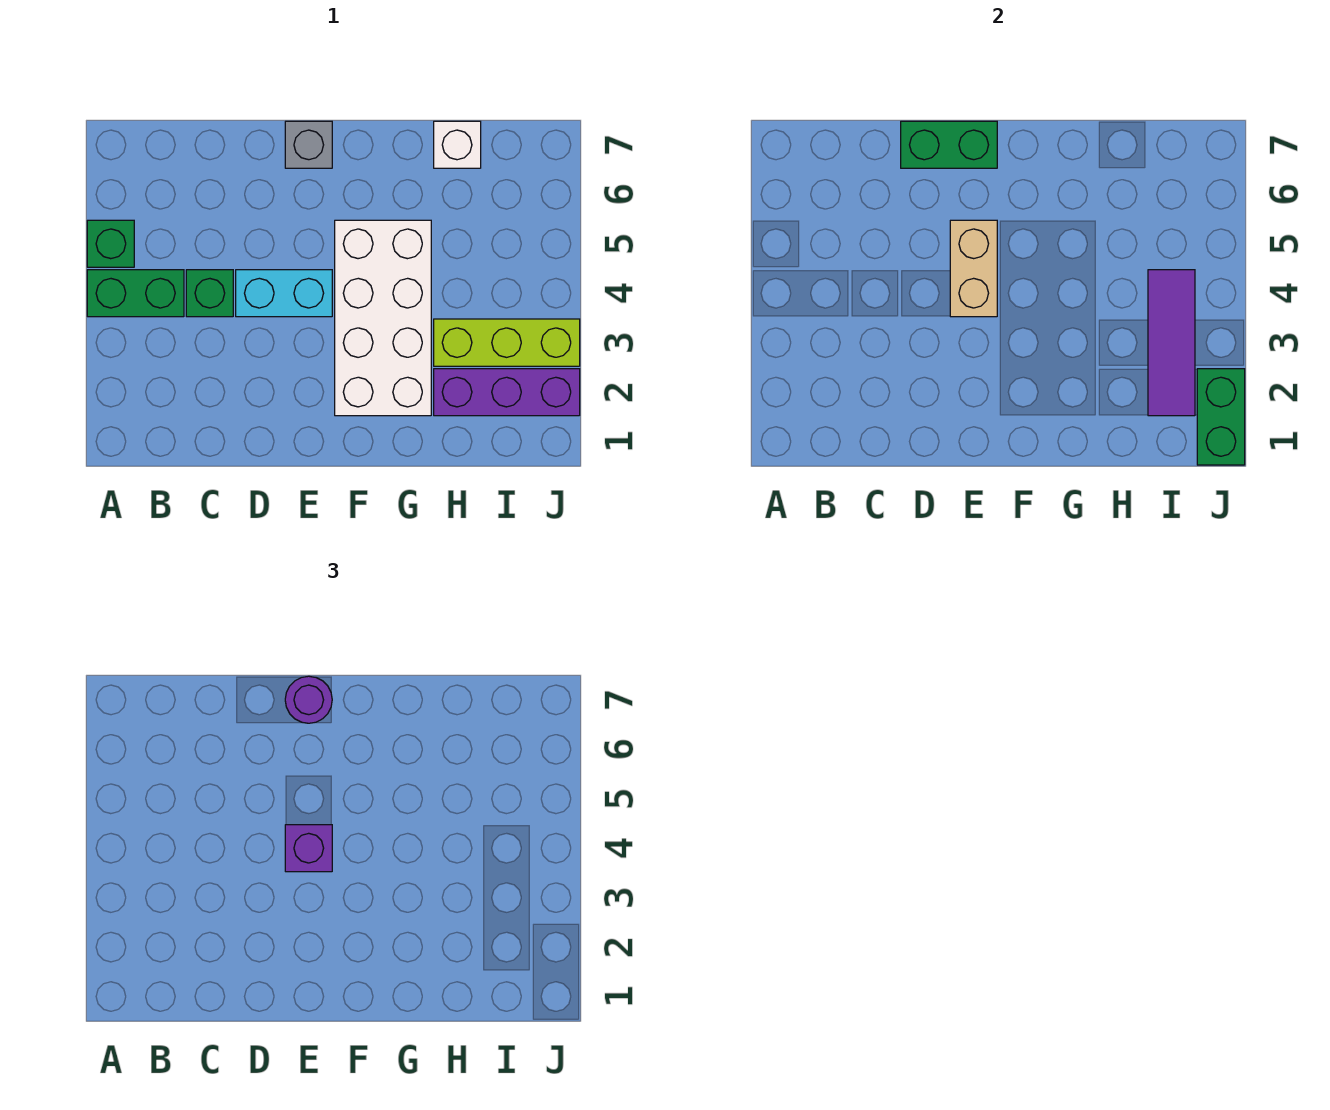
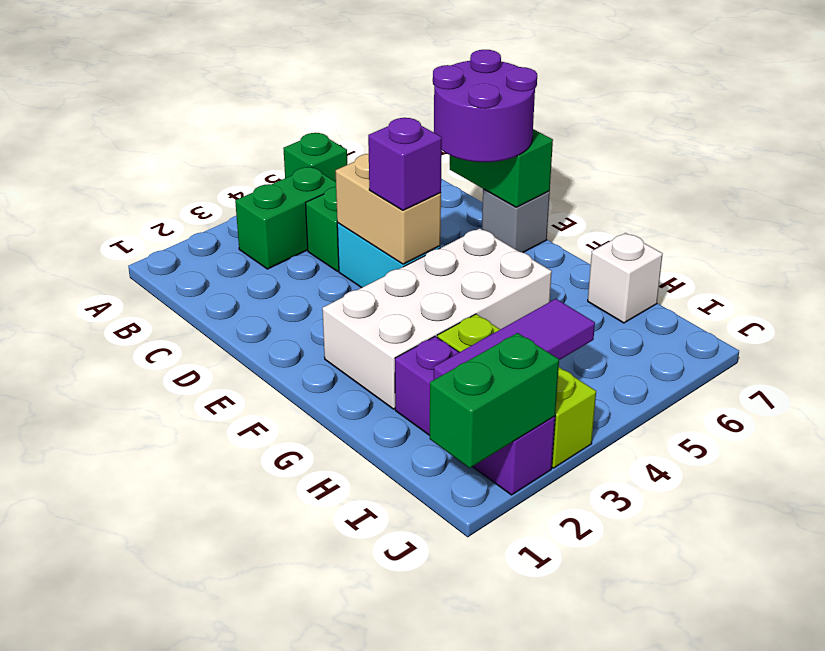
green 1x2 brick [87,270,184,317] -> green 1x2 brick turned to [235,167,336,269]
tan 1x2 brick [950,220,997,317] -> tan 1x2 brick turned to [336,154,441,264]
purple 1x1 round brick [285,676,332,723] -> purple 2x2 round brick [433,50,537,162]

